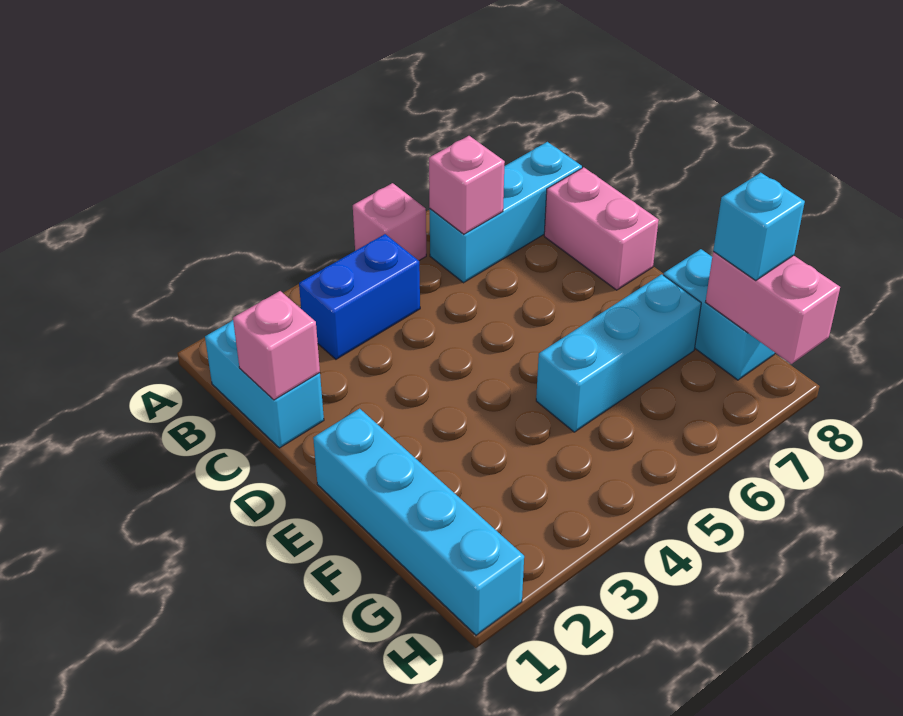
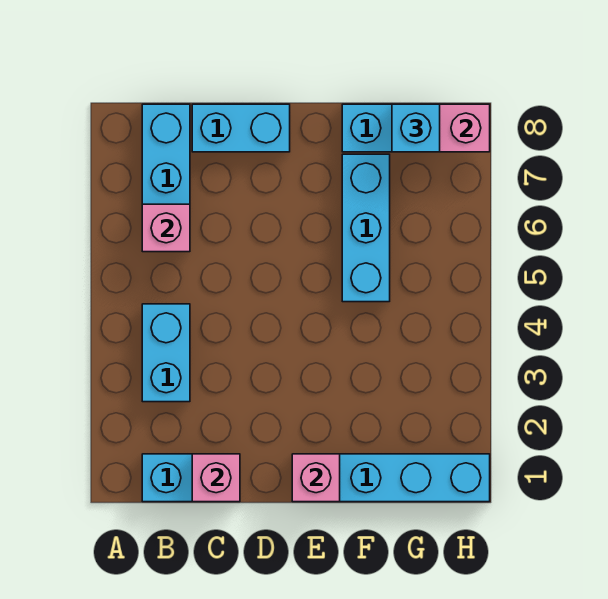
pink 1x1 brick [353,183,426,260] -> pink 1x1 brick moved to [292,454,340,502]
blue 1x2 brick [299,234,420,359] -> cyan 1x2 brick [142,304,190,402]
pink 1x2 brick [544,167,659,290] -> cyan 1x2 brick [192,104,290,152]

